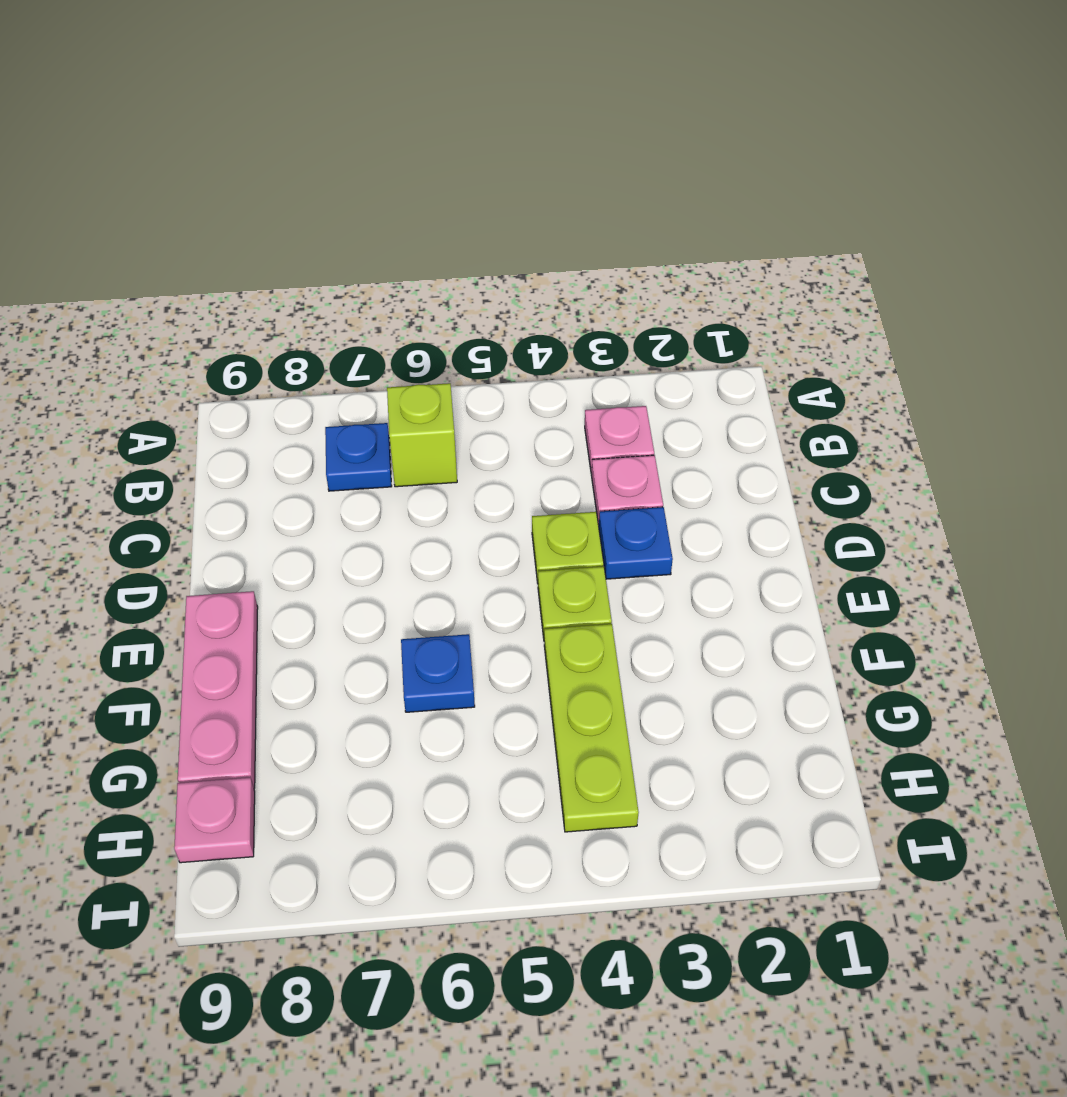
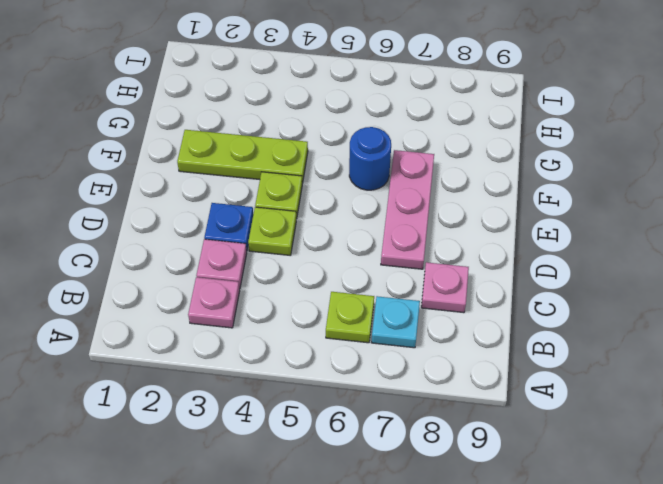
lime 1x1 brick [387,383,457,487] -> lime 1x1 plate [326,292,374,343]
blue 1x1 plate [325,423,392,491] -> cyan 1x1 plate [371,296,420,348]
pink 1x3 plate [178,591,258,788] -> pink 1x3 plate moved to [381,150,434,269]
lime 1x3 plate [544,624,639,832] -> lime 1x3 plate turned to [177,130,308,183]
blue 1x1 plate [401,634,475,712] -> blue 1x1 round brick [349,127,391,190]
pink 1x1 plate [174,778,255,863] -> pink 1x1 plate moved to [421,262,469,313]

